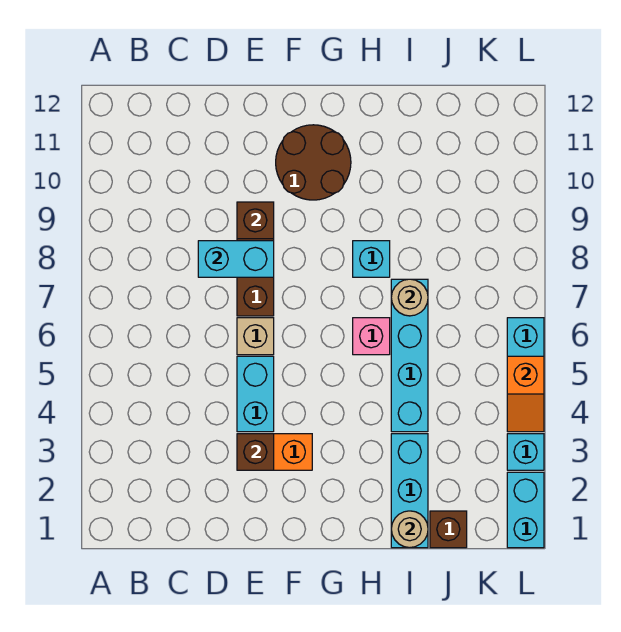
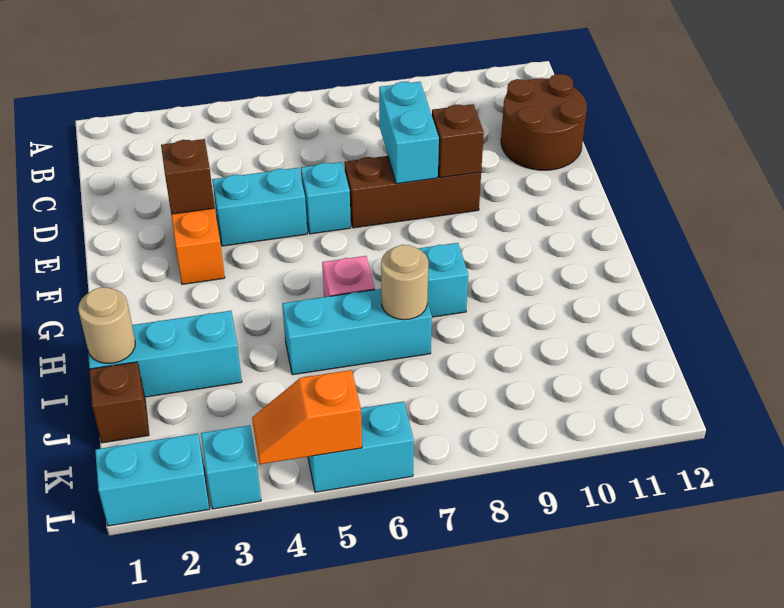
tan 1x1 brick [237,318,274,355] -> cyan 1x1 brick [301,162,351,234]
brown 2x2 round brick [276,125,351,200] -> brown 2x2 round brick moved to [501,74,587,170]
cyan 1x4 brick [391,279,428,432] -> cyan 1x3 brick [282,289,432,375]

